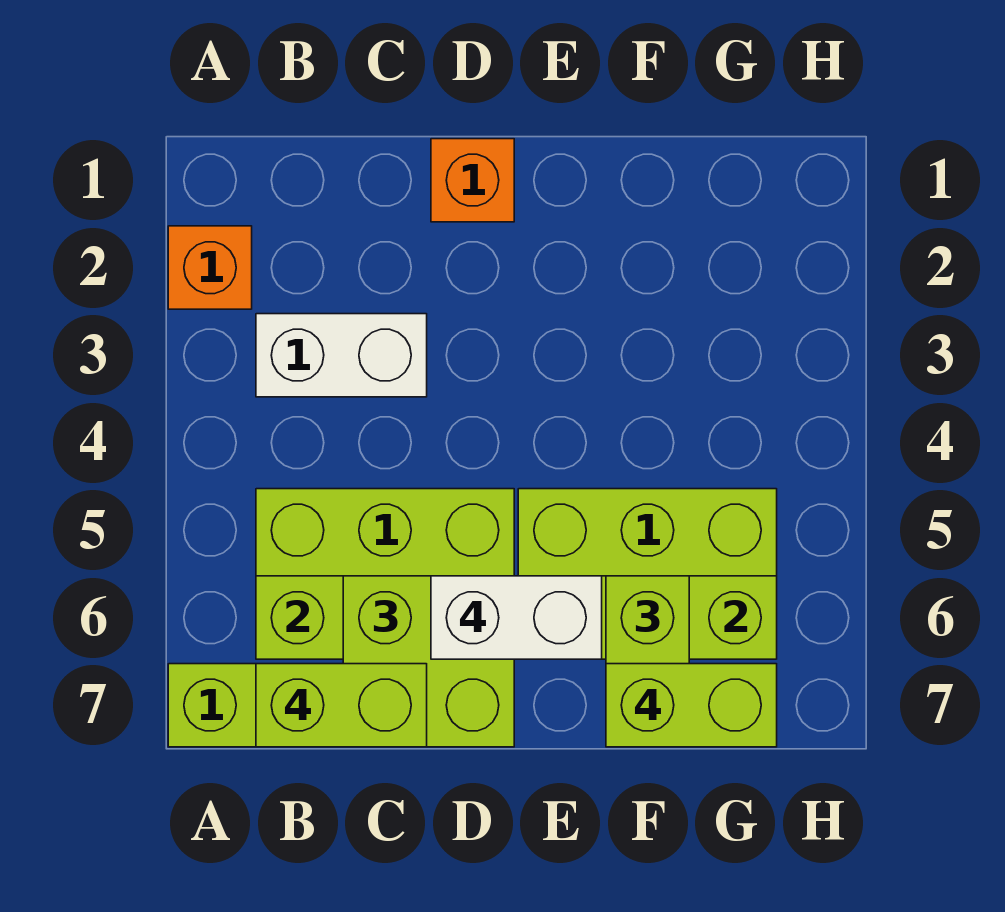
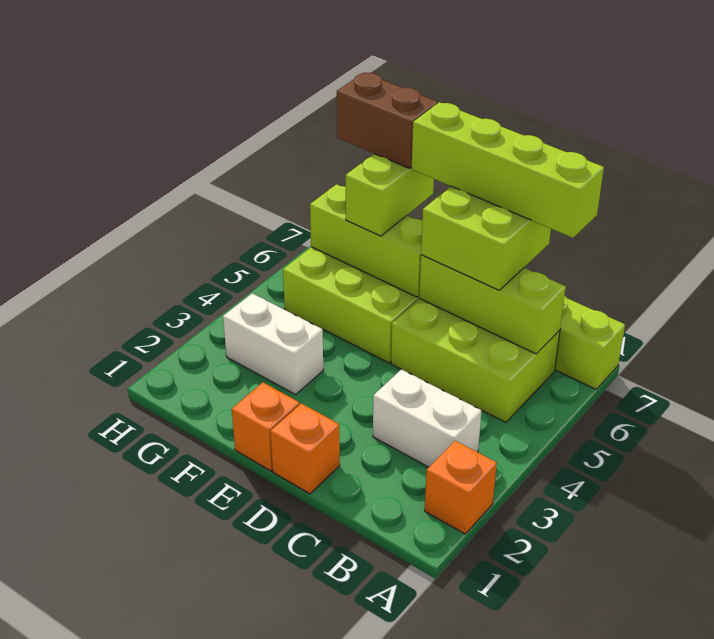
lime 1x2 brick [256,664,427,747] -> lime 1x4 brick [412,102,604,238]
white 1x2 brick [431,576,602,659] -> white 1x2 brick moved to [223,293,323,395]
none -> orange 1x1 brick [232,382,300,471]
lime 1x2 brick [606,664,777,747] -> brown 1x2 brick [337,73,437,168]

